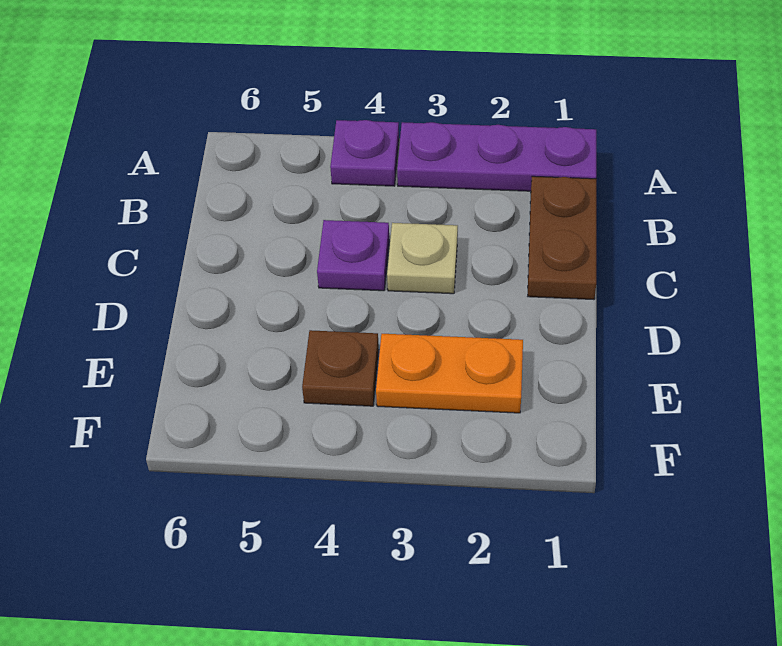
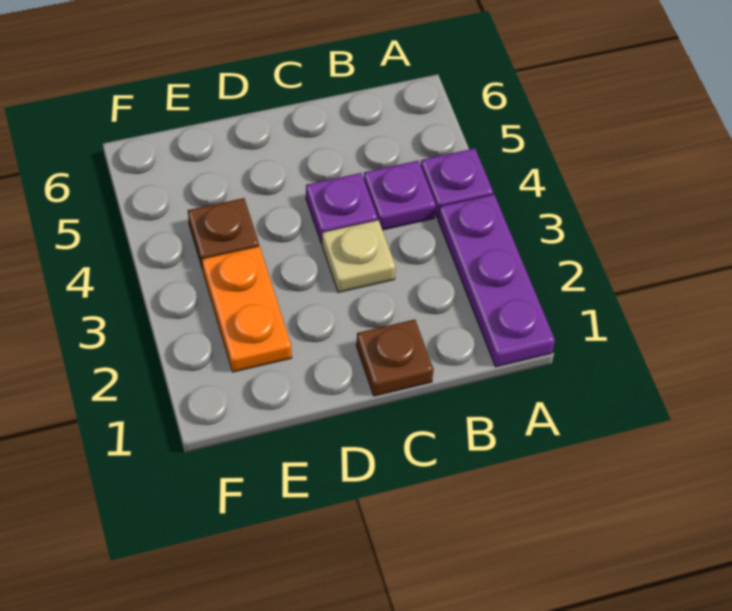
brown 1x2 plate [528,176,596,300] -> brown 1x1 plate [356,319,434,396]
none -> purple 1x1 plate [364,161,436,230]

